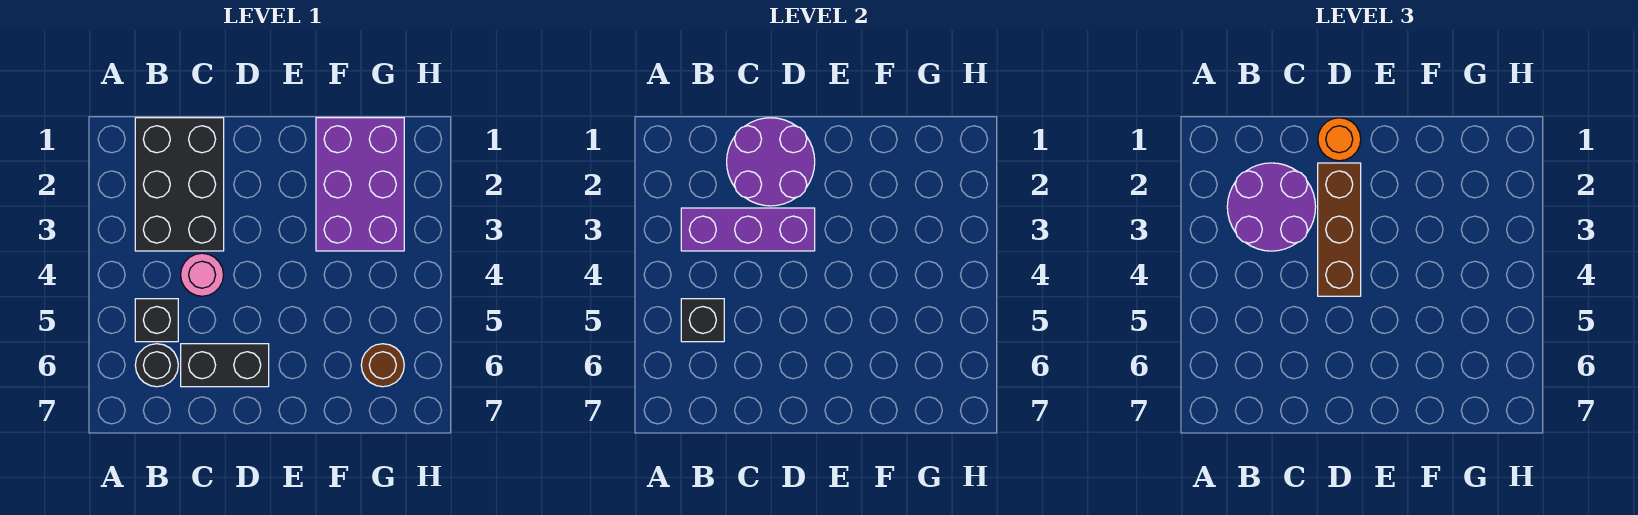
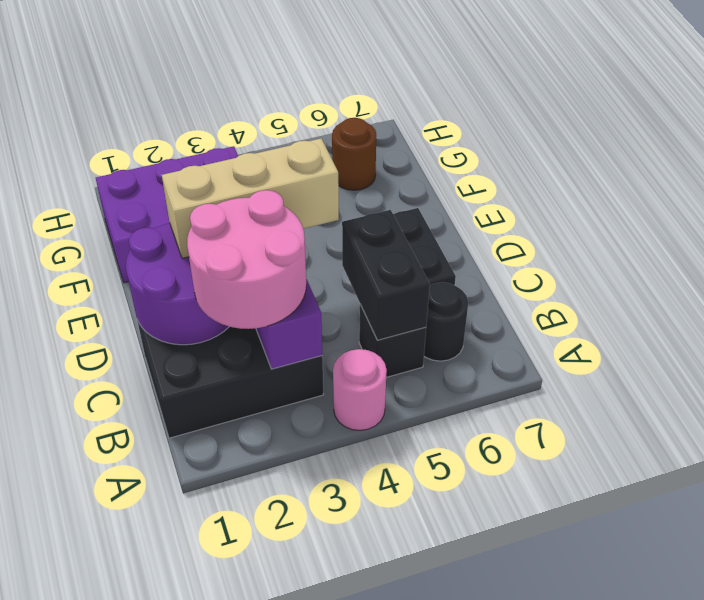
purple 2x2 round brick [1227,163,1316,251] -> pink 2x2 round brick [187,190,306,329]
black 1x1 brick [681,299,724,342] -> black 1x2 brick [342,210,430,340]
pink 1x1 round brick [181,253,224,296] -> pink 1x1 round brick moved to [333,349,387,430]
orange 1x1 round brick [1318,118,1361,161] -> none
brown 1x3 brick [1318,163,1361,296] -> tan 1x3 brick [162,139,339,258]

